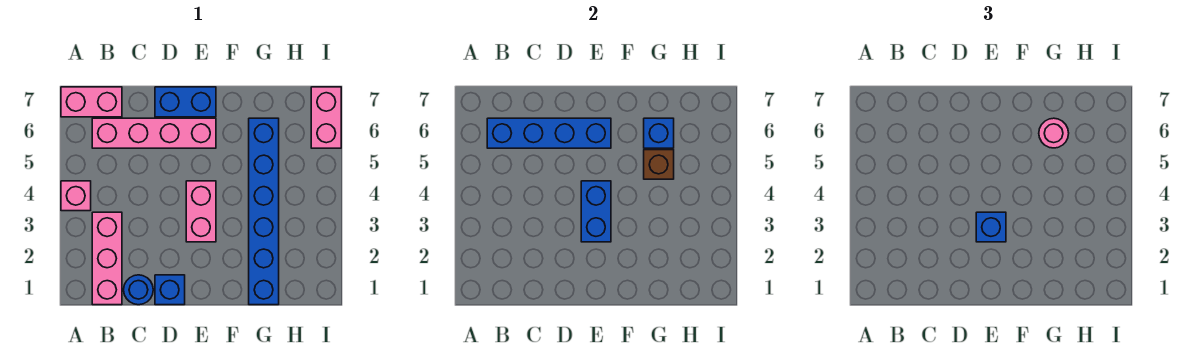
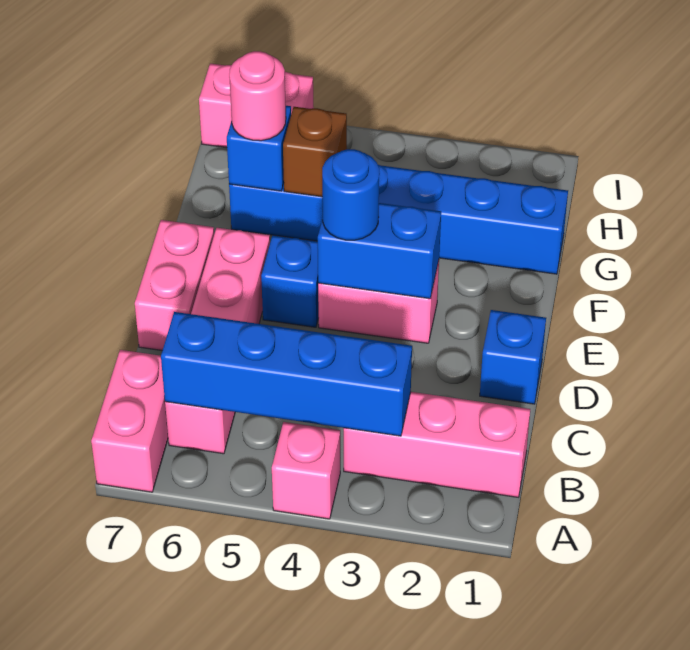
blue 1x4 brick [487,118,611,148] -> blue 1x4 brick turned to [161,312,412,436]
blue 1x1 round brick [124,275,153,305] -> blue 1x1 round brick moved to [322,149,379,240]
blue 1x2 brick [155,87,216,117] -> pink 1x2 brick [135,220,214,351]
blue 1x1 brick [976,212,1006,242] -> blue 1x1 brick moved to [261,235,319,327]

